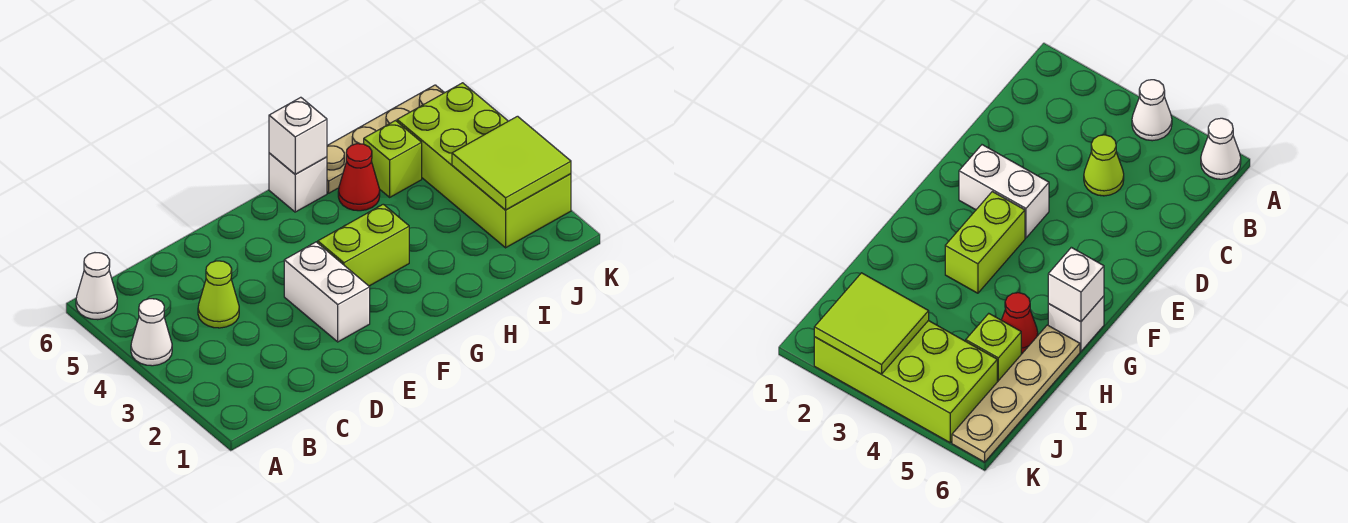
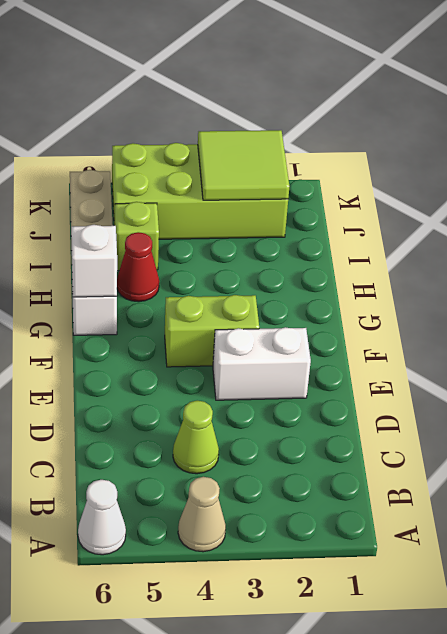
white 1x1 cone [131,299,172,366] -> tan 1x1 cone [178,477,226,552]
lime 1x2 brick [318,204,409,286] -> lime 1x2 brick turned to [165,295,259,367]

